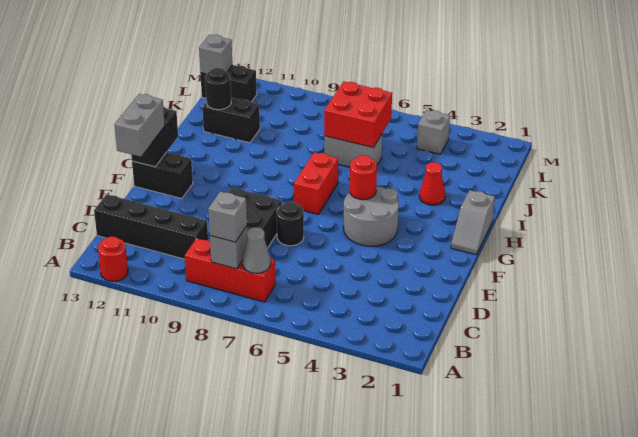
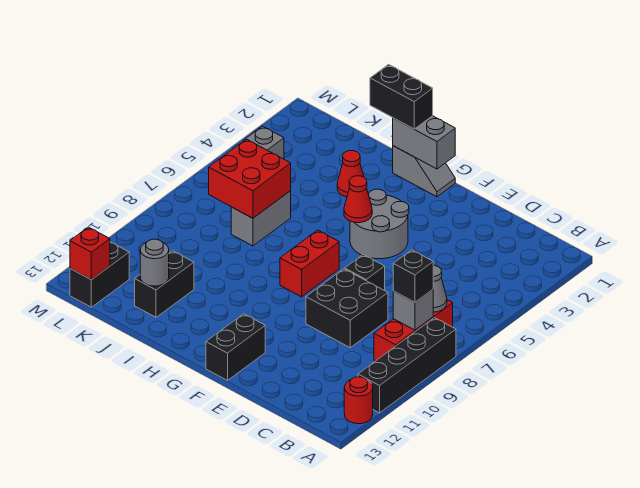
grey 1x1 brick [208,192,247,242] -> black 1x1 brick [393,250,433,302]
black 1x4 brick [94,194,208,259] -> black 1x4 brick moved to [358,318,456,413]
black 1x1 round brick [277,202,304,246] -> black 1x1 brick [345,255,385,290]
grey 1x2 brick [114,94,165,157] -> grey 1x2 brick moved to [393,116,455,169]
black 1x2 brick [131,107,178,167] -> black 1x2 brick moved to [370,64,433,129]
red 1x1 round brick [350,155,377,200] -> red 1x1 cone [344,176,372,223]
red 1x2 brick [294,152,338,214] -> red 1x2 brick turned to [280,230,339,297]
black 1x1 round brick [205,68,231,110] -> grey 1x1 round brick [140,239,169,286]
grey 1x1 brick [199,35,232,74] -> red 1x1 brick [70,227,110,280]

